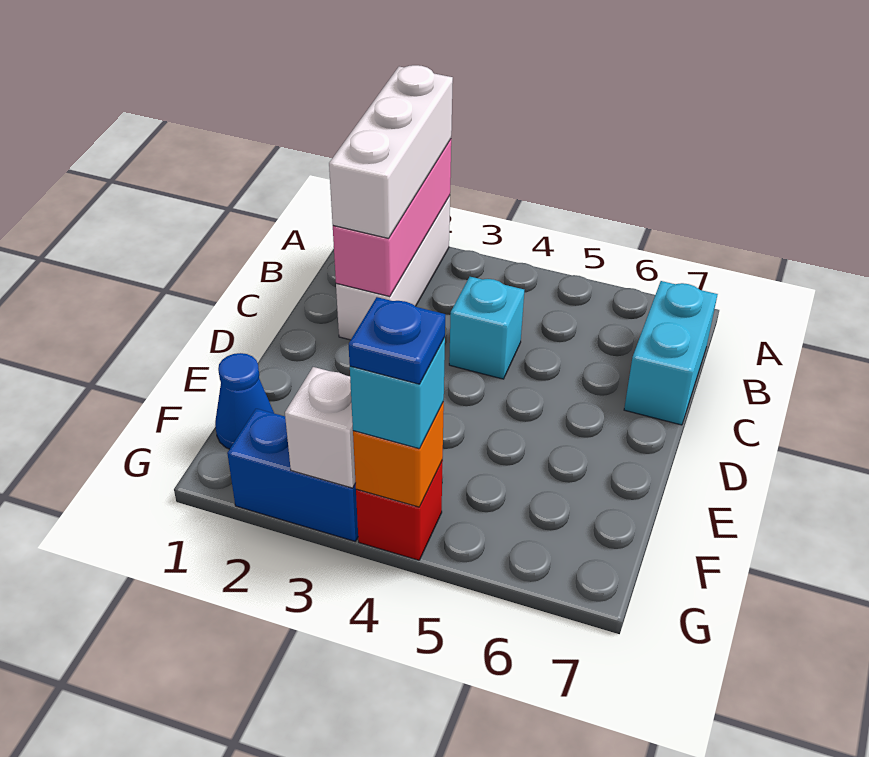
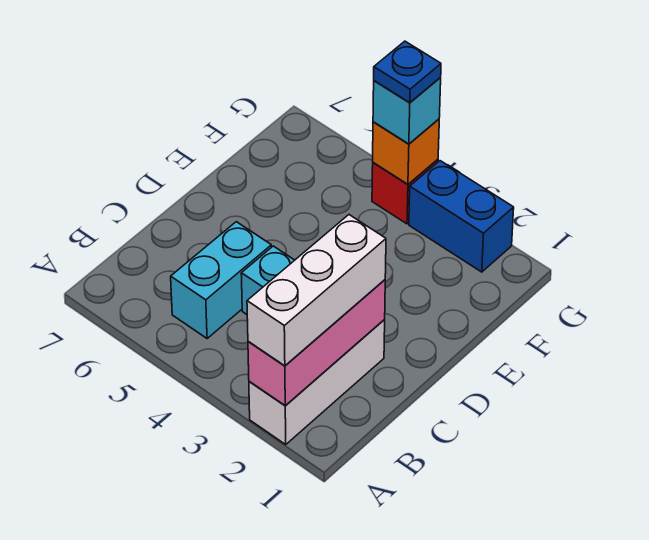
cyan 1x2 brick [624,281,718,425] -> cyan 1x2 brick moved to [171,222,271,339]
blue 1x1 cone [215,353,274,449] -> none
white 1x1 brick [285,367,356,488] -> none

